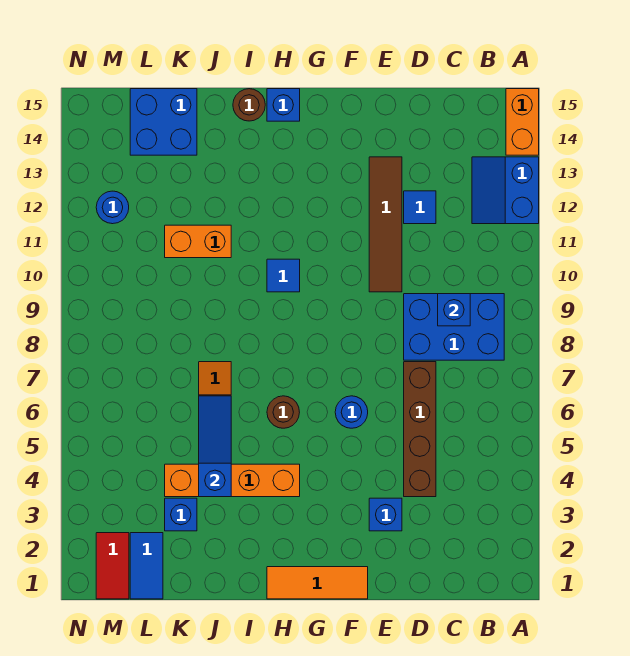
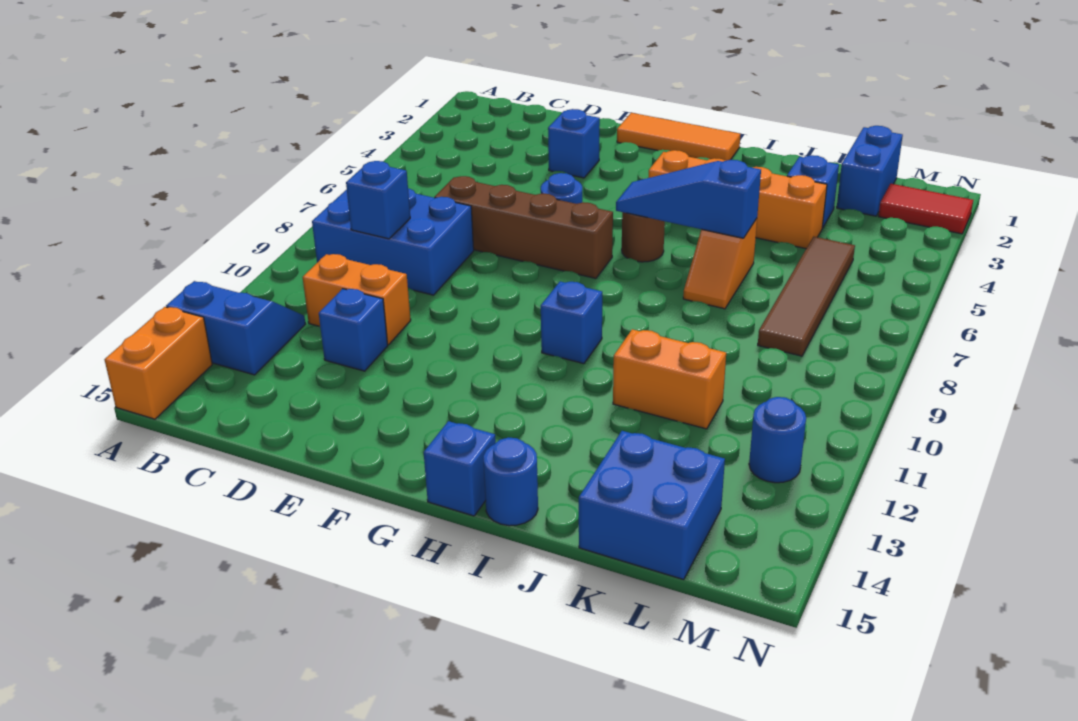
blue 2x2 slope [472,157,539,224] -> blue 2x2 slope turned to [166,281,305,375]
none -> orange 1x2 brick [303,254,411,345]
brown 1x4 brick [404,362,436,497] -> brown 1x4 brick turned to [435,176,613,278]
blue 1x1 tile [404,191,436,224] -> blue 1x1 brick [319,289,388,371]
brown 1x4 tile [369,157,402,292] -> brown 1x4 tile moved to [758,237,855,356]
blue 1x1 tile [267,259,300,292] -> blue 1x1 brick [541,282,602,364]
brown 1x1 round brick [233,89,265,121] -> blue 1x1 round brick [483,437,538,526]
blue 1x3 slope [199,396,231,497] -> blue 1x3 slope turned to [616,160,761,238]
blue 1x2 tile [130,533,163,599] -> blue 1x2 brick [837,126,903,216]
red 1x2 tile [96,533,129,599] -> red 1x2 tile turned to [878,184,973,234]

